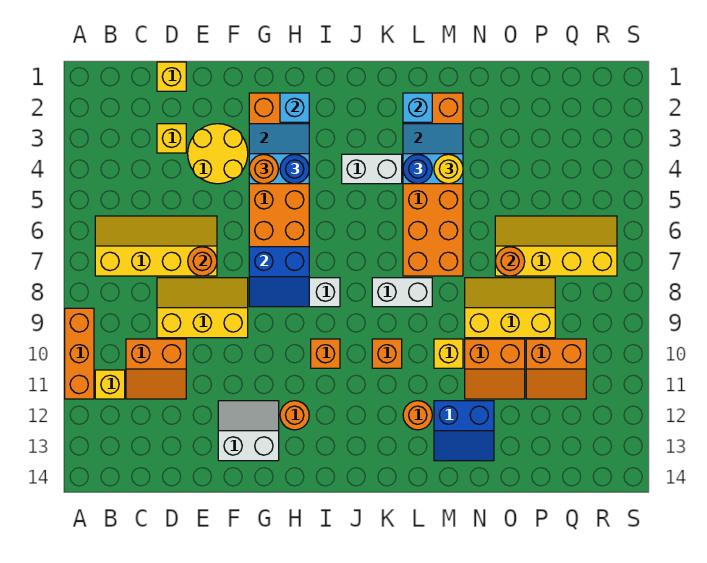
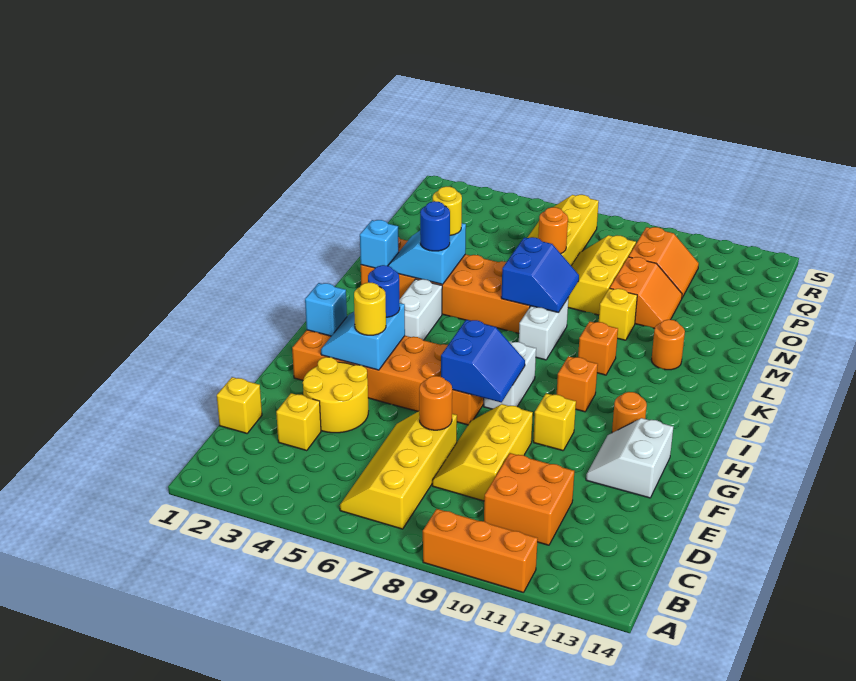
yellow 1x1 brick [95,370,125,399] -> yellow 1x1 brick moved to [533,393,576,451]
orange 2x2 slope [126,339,186,399] -> orange 2x2 brick [484,453,574,545]
orange 1x1 round brick [249,155,278,184] -> yellow 1x1 round brick [354,282,386,335]
blue 2x2 slope [434,401,494,461] -> blue 2x2 slope moved to [501,237,579,313]

